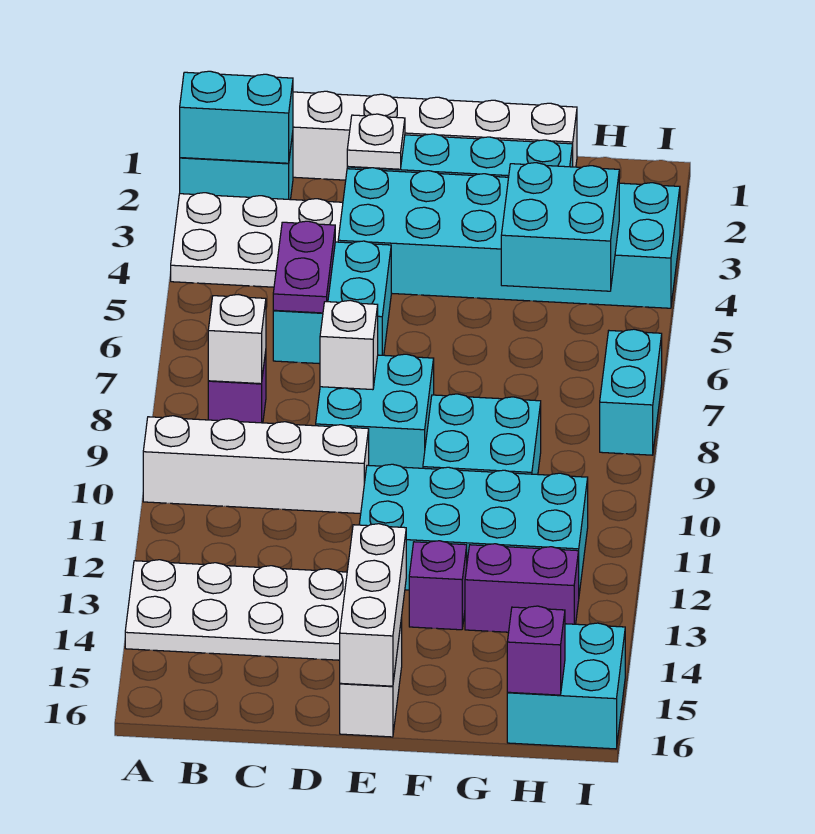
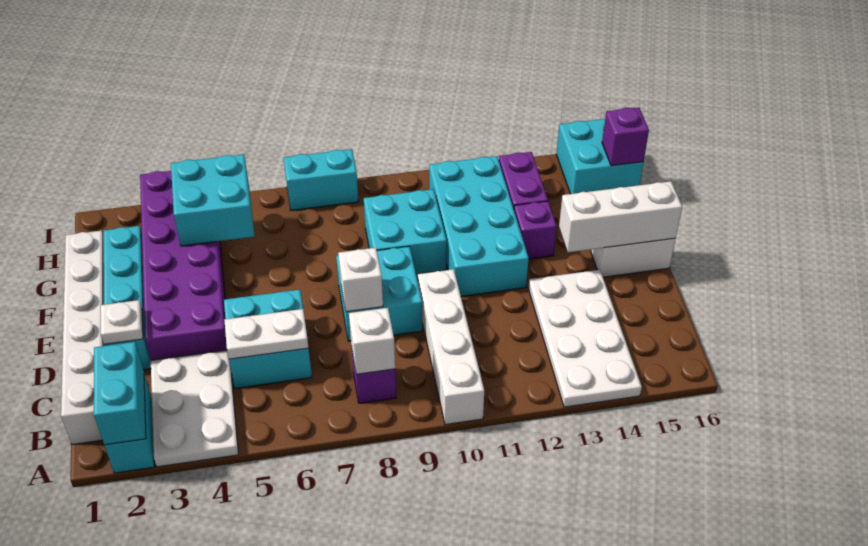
purple 1x2 plate [273,221,335,313] -> white 1x2 plate [224,309,309,359]
cyan 2x6 brick [338,168,680,308] -> purple 2x6 brick [140,171,227,360]

